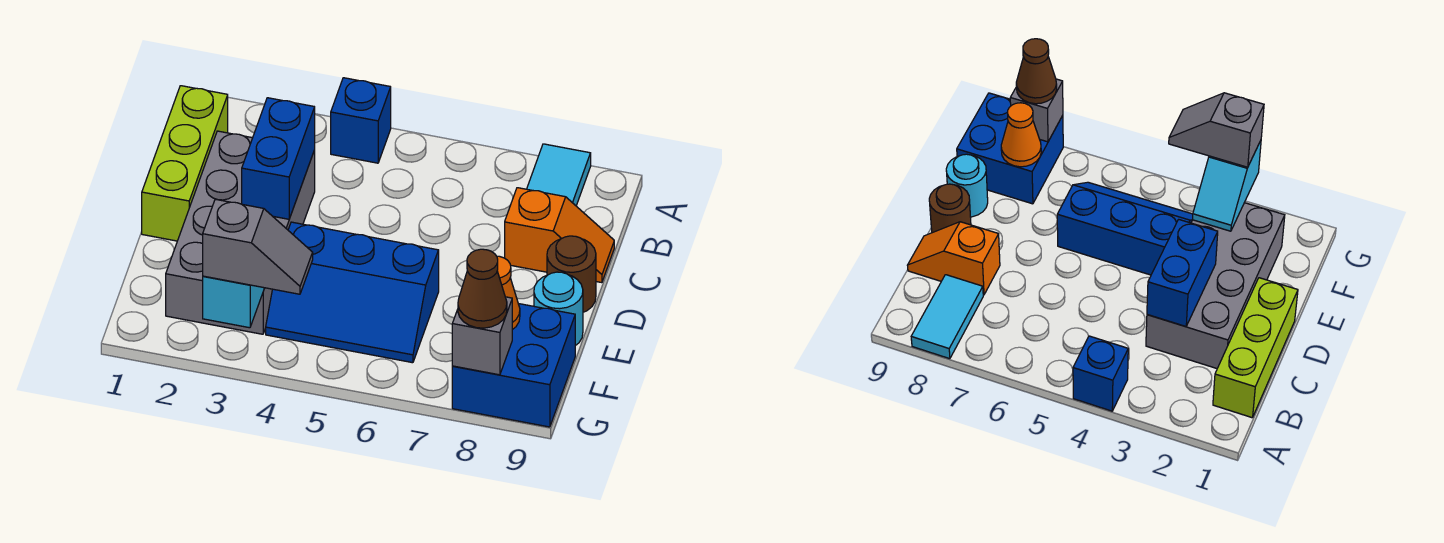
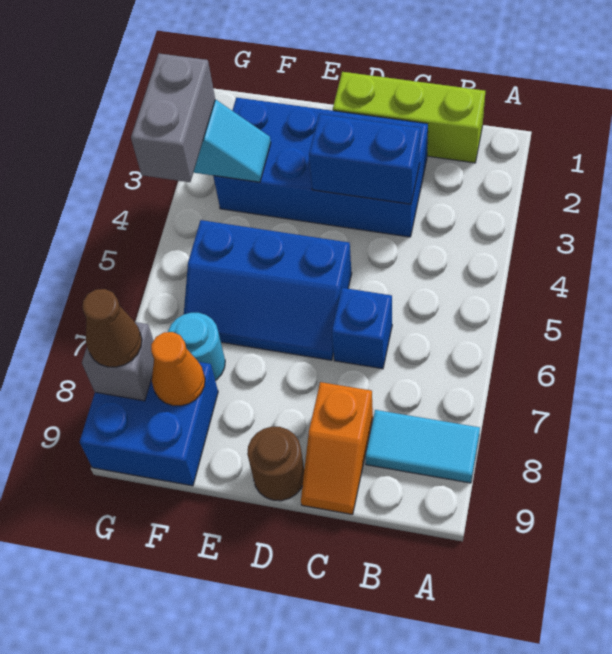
blue 1x1 brick [331,78,391,163] -> blue 1x1 brick moved to [332,288,392,369]
grey 2x4 brick [166,131,315,334] -> blue 2x4 brick [213,98,428,237]
blue 2x3 slope [266,222,439,363] -> blue 2x3 slope turned to [184,220,352,360]
cyan 1x1 round brick [534,272,583,346] -> cyan 1x1 round brick moved to [168,313,225,380]
grey 1x2 slope [203,199,313,294] -> grey 1x2 brick [131,54,215,182]

